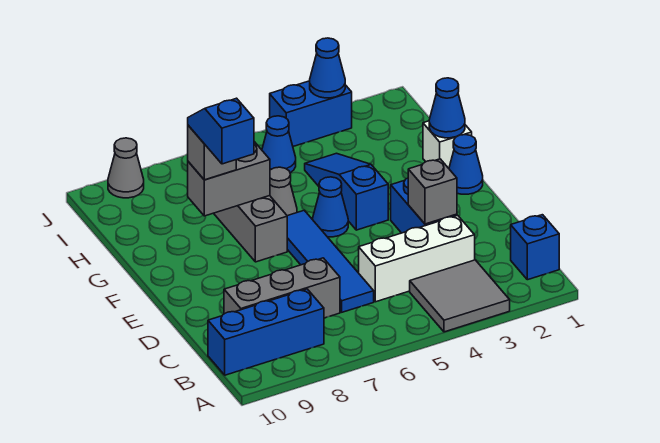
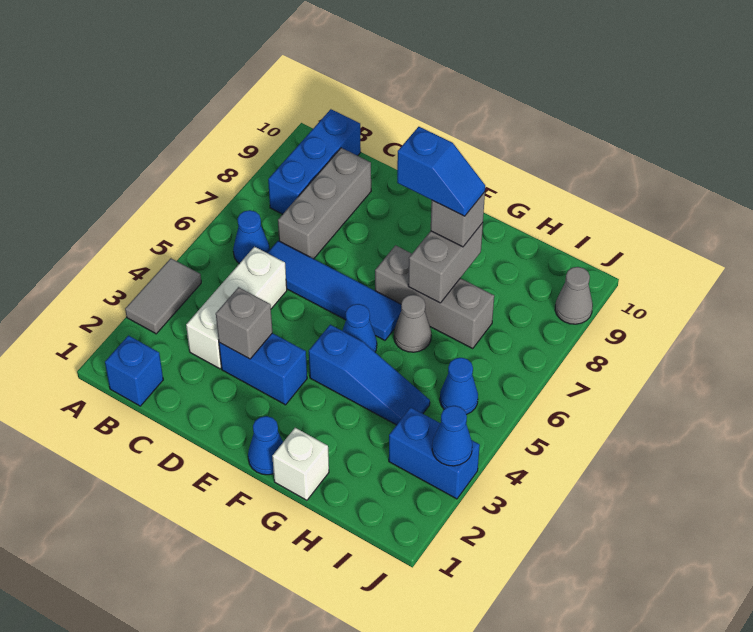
grey 2x2 tile [410,260,510,332] -> grey 1x2 tile [125,258,201,334]
blue 1x1 cone [429,78,465,138] -> blue 1x1 cone moved to [233,210,270,264]
blue 1x2 brick [270,81,352,146] -> blue 1x2 brick turned to [389,407,480,499]

